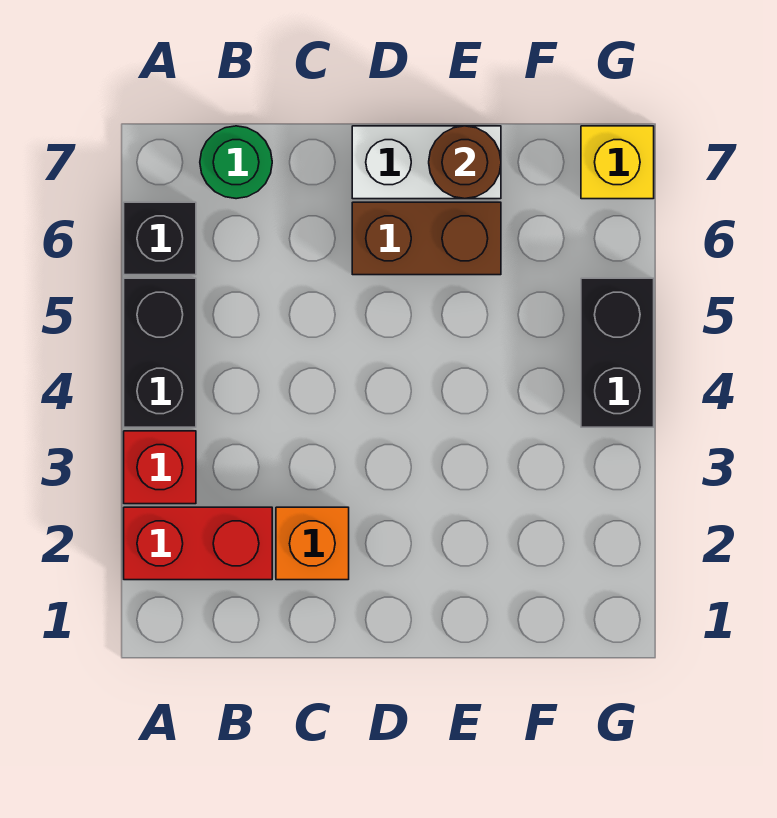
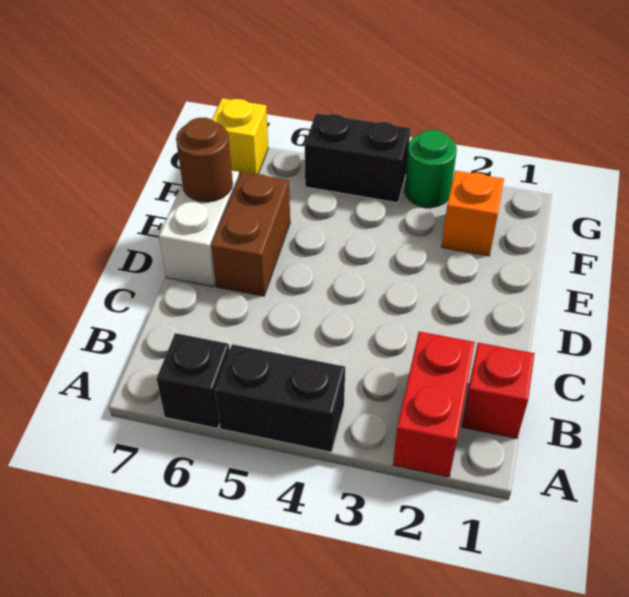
red 1x1 brick [124,431,196,504] -> red 1x1 brick moved to [462,343,535,438]
green 1x1 round brick [200,126,272,199] -> green 1x1 round brick moved to [405,130,457,208]
orange 1x1 brick [276,507,349,580] -> orange 1x1 brick moved to [441,171,504,256]

